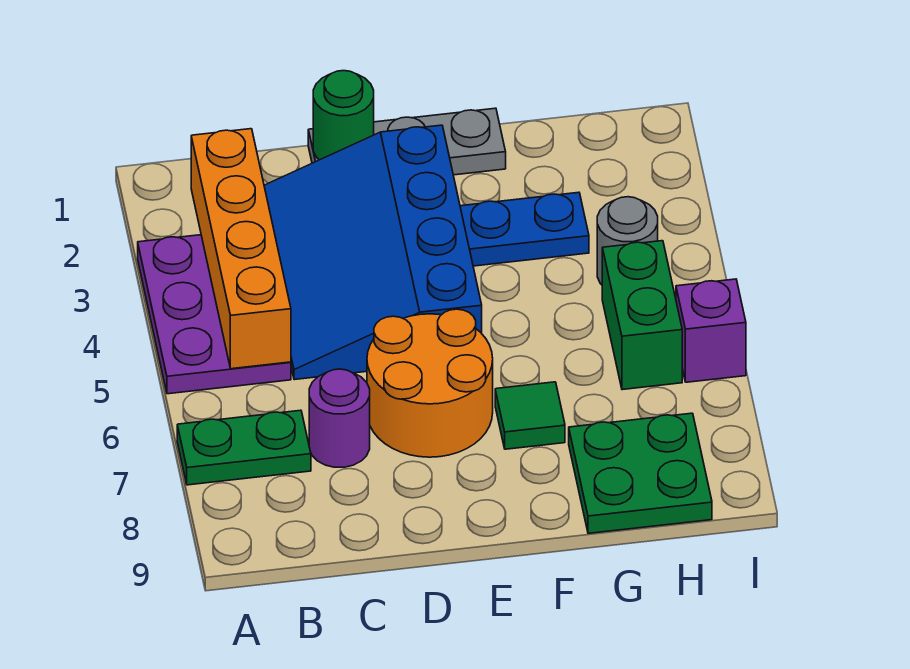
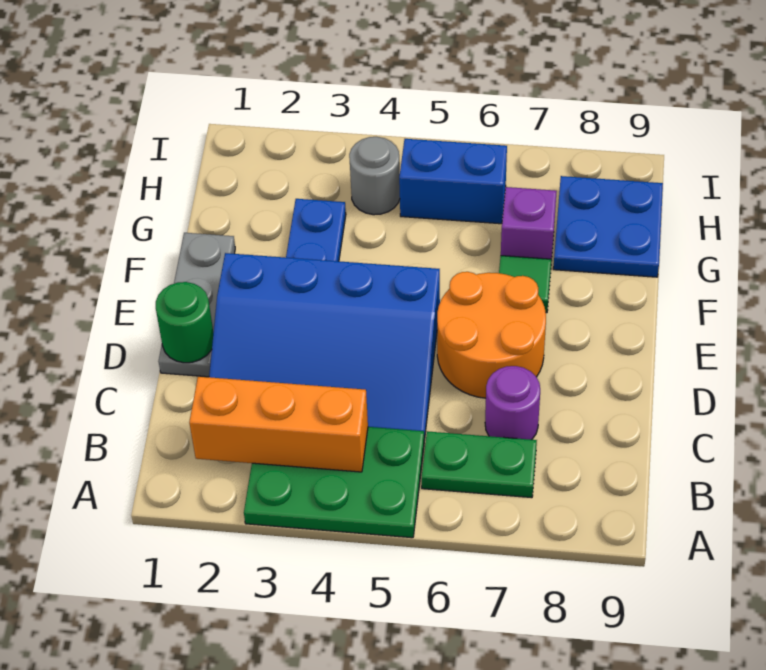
purple 2x3 plate [138,235,291,394] -> green 2x3 plate [244,427,424,538]
green 1x2 plate [177,410,311,485] -> green 1x2 plate turned to [422,431,537,498]
orange 1x4 brick [191,129,291,369] -> orange 1x3 brick [189,377,368,472]
green 2x2 plate [569,413,712,533] -> blue 2x2 plate [553,176,663,277]
green 1x2 brick [602,241,682,390] -> blue 1x2 brick [399,139,507,224]
purple 1x1 brick [676,279,746,382] -> purple 1x1 brick moved to [501,187,557,261]

